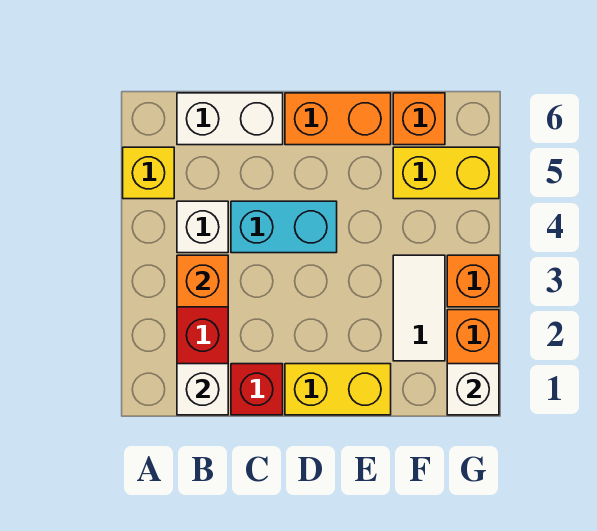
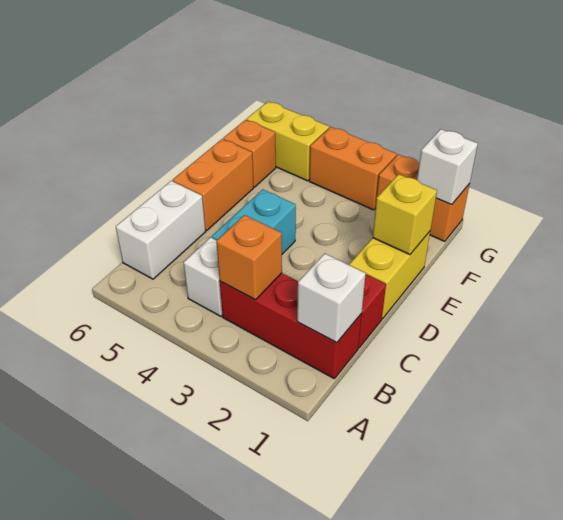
yellow 1x1 brick [123,147,174,199] -> yellow 1x1 brick moved to [373,174,437,255]
white 1x2 tile [393,255,445,361] -> none
yellow 1x2 brick [393,147,499,199] -> yellow 1x2 brick turned to [247,102,329,181]
orange 1x1 brick [447,255,499,307] -> orange 1x2 brick [309,127,397,210]

